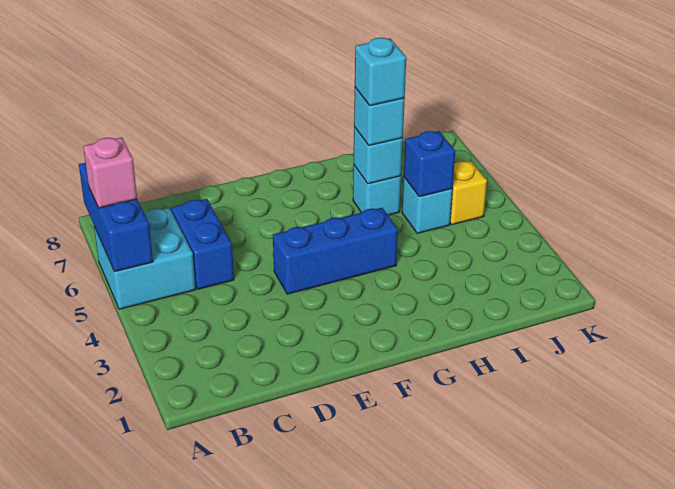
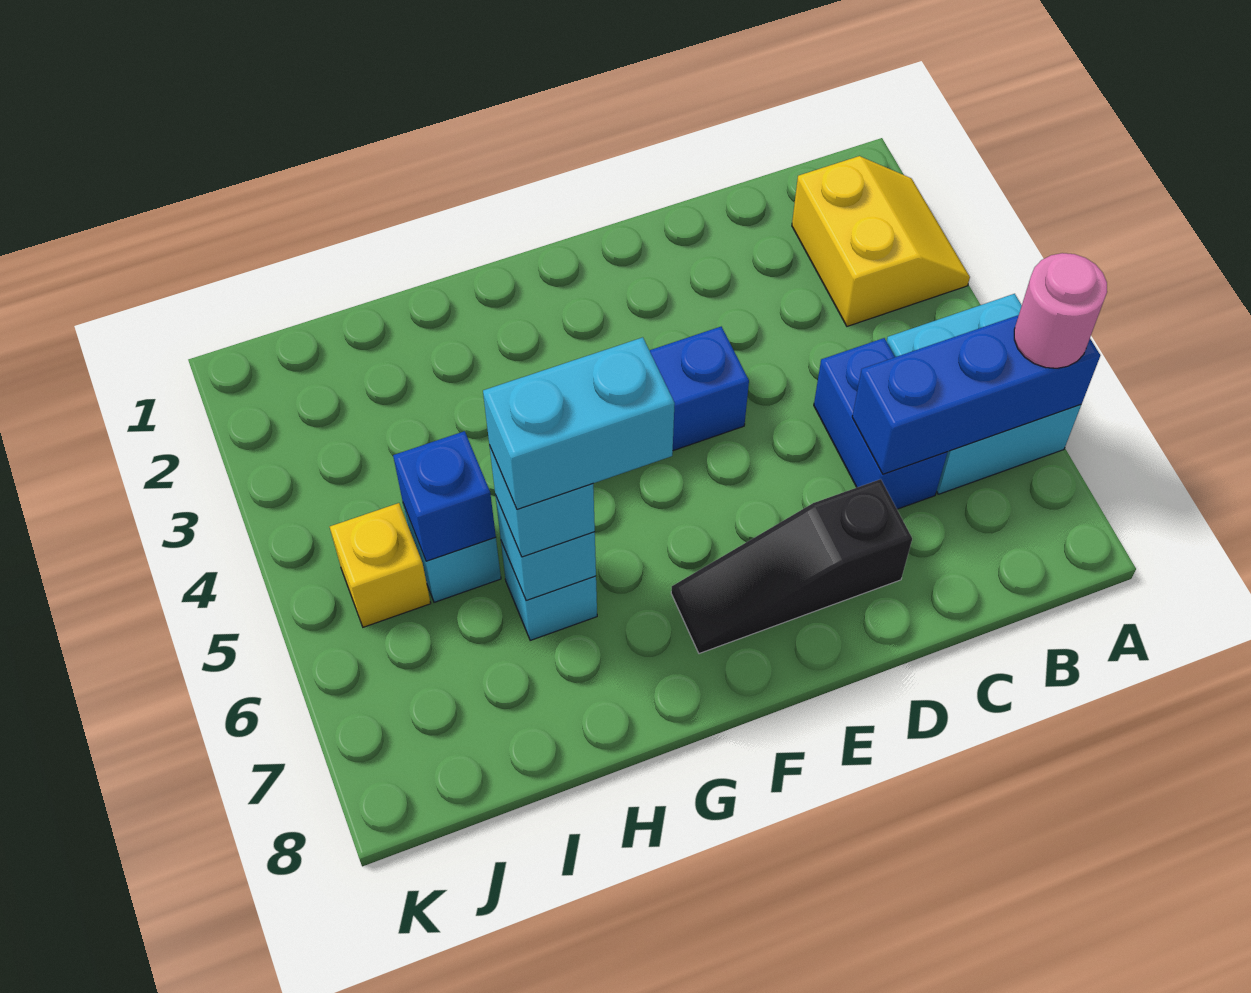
none -> yellow 2x2 slope [792,156,970,326]
blue 1x3 brick [79,163,153,272] -> blue 1x3 brick turned to [852,315,1100,474]
pink 1x1 brick [83,137,137,208] -> pink 1x1 round brick [1014,253,1107,368]
none -> black 1x3 slope [671,479,912,654]
cyan 1x1 brick [355,38,406,106] -> cyan 1x2 brick [483,337,675,509]

